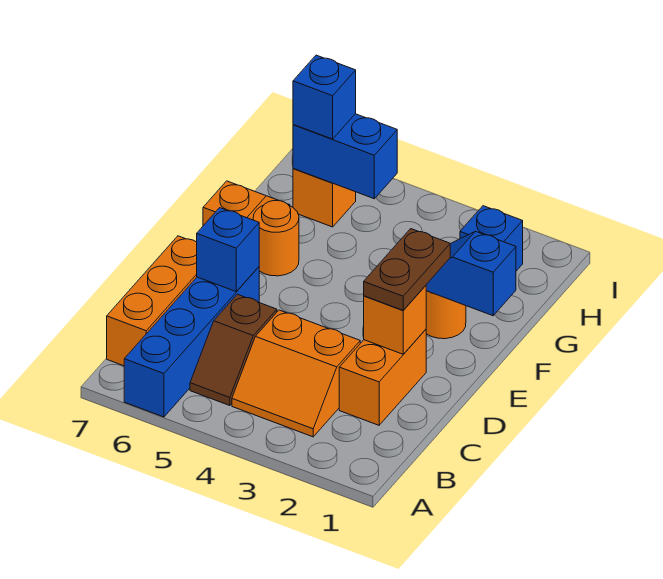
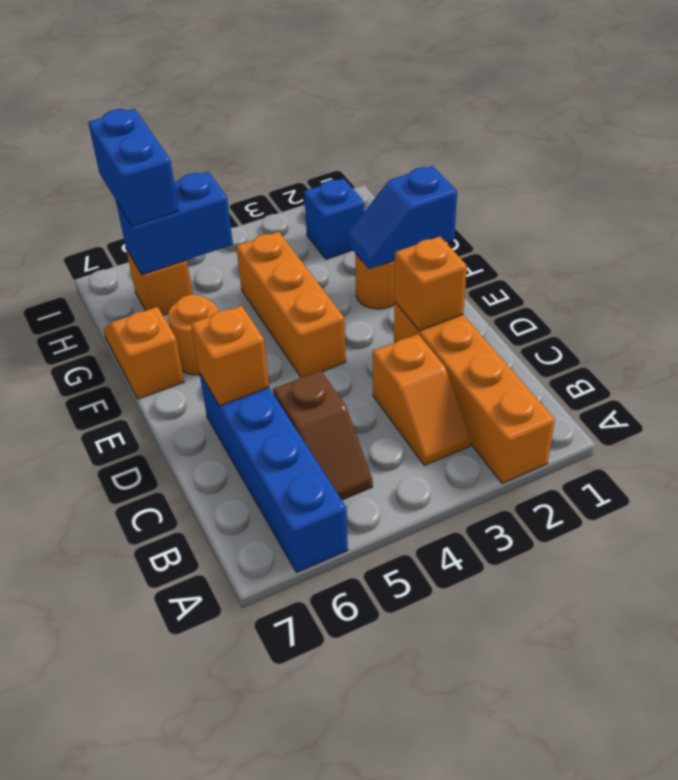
orange 2x2 slope [232,310,360,437] -> orange 1x2 slope [373,334,471,465]
orange 1x3 brick [107,236,197,366] -> orange 1x3 brick moved to [236,232,346,377]
orange 1x2 brick [339,329,426,425] -> orange 1x4 brick [394,302,555,483]
brown 1x2 plate [364,229,450,310] -> none
blue 1x1 brick [197,208,259,292] -> orange 1x1 brick [191,306,269,406]
blue 1x1 brick [293,55,356,139] -> blue 1x2 brick [88,109,179,226]

